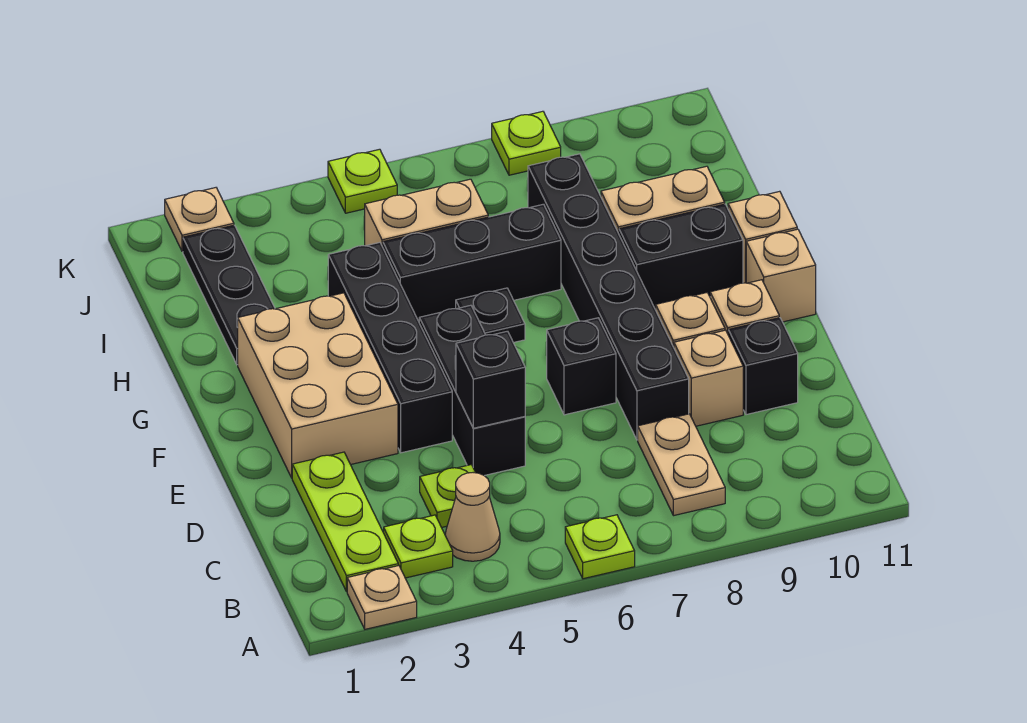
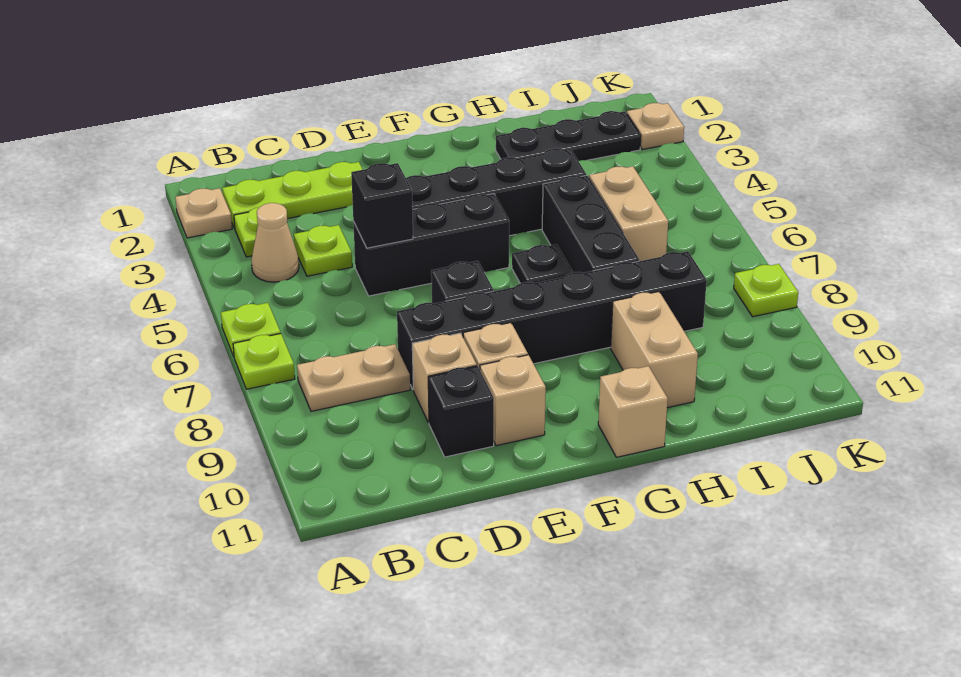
tan 2x3 brick [238,293,398,478] -> none
tan 1x1 brick [746,229,816,322] -> none
black 1x2 brick [619,204,743,310] -> none
lime 1x1 plate [328,149,397,213] -> lime 1x1 plate moved to [233,334,295,389]

